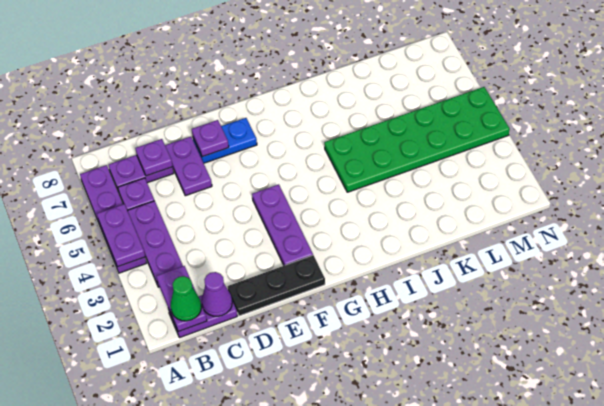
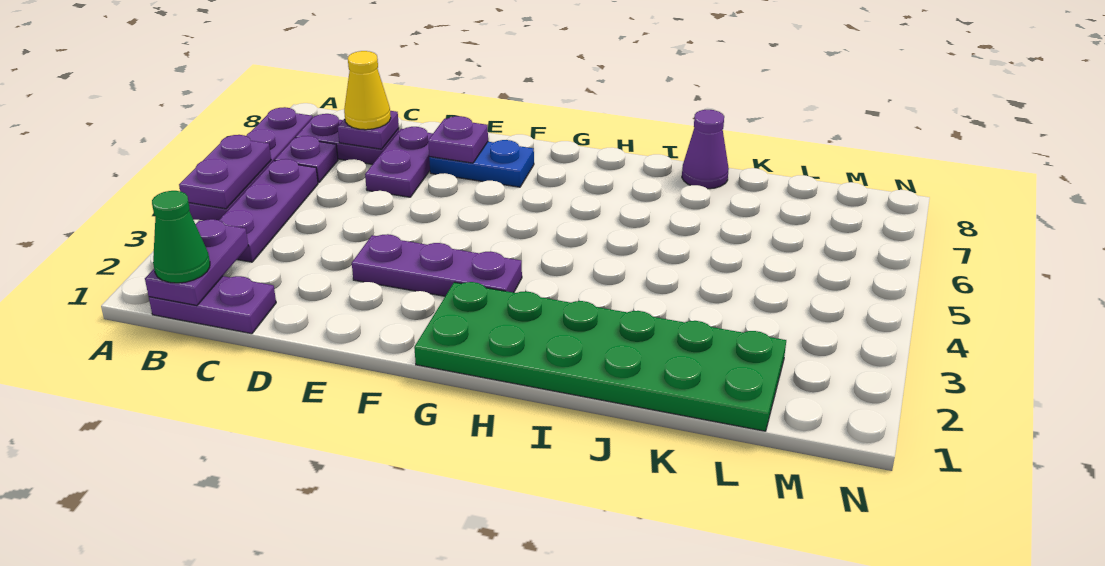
purple 1x1 cone [202,272,232,316] -> purple 1x1 cone moved to [682,110,729,189]
none -> yellow 1x1 cone [344,51,391,130]
black 1x3 plate [228,255,325,316] -> none
purple 1x3 plate [252,184,313,265] -> purple 1x3 plate turned to [352,234,522,296]
green 2x6 plate [324,87,510,192] -> green 2x6 plate moved to [414,282,786,431]

